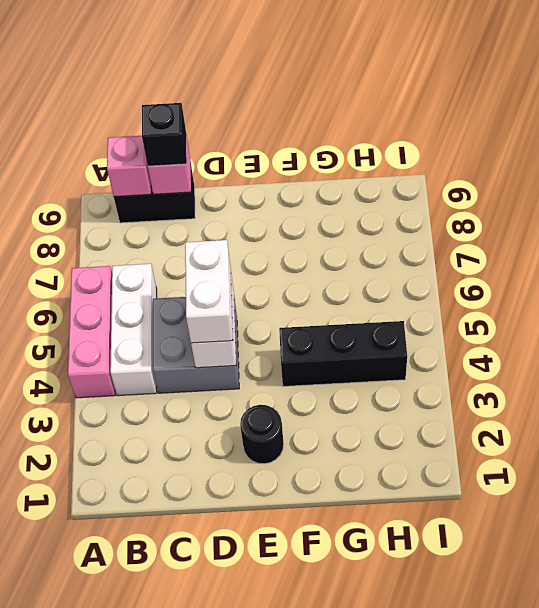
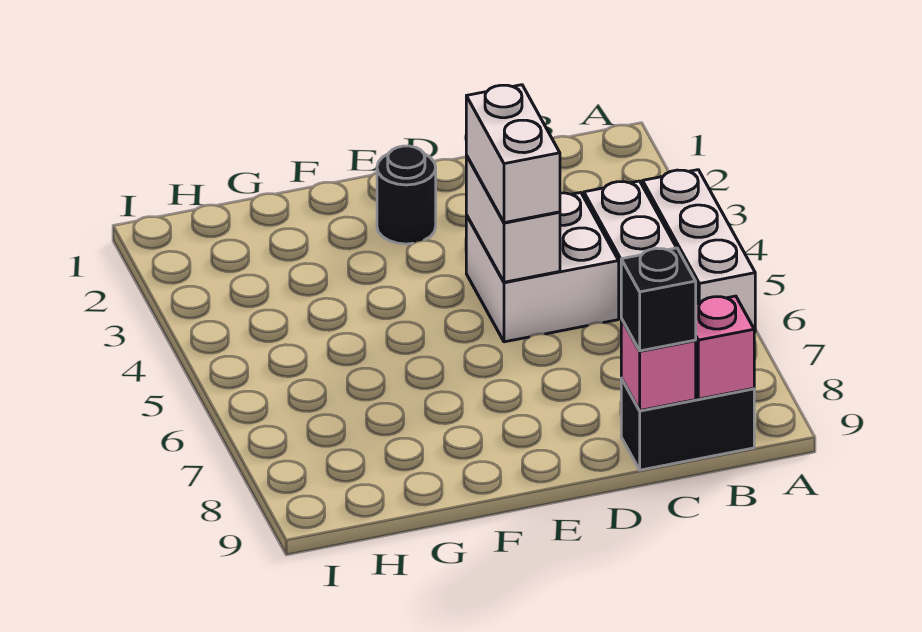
pink 1x3 brick [68,266,115,398] -> white 1x3 brick [643,170,755,332]
grey 2x2 brick [153,297,239,393] -> white 2x2 brick [466,193,619,342]
black 1x3 brick [279,321,407,386] -> none

